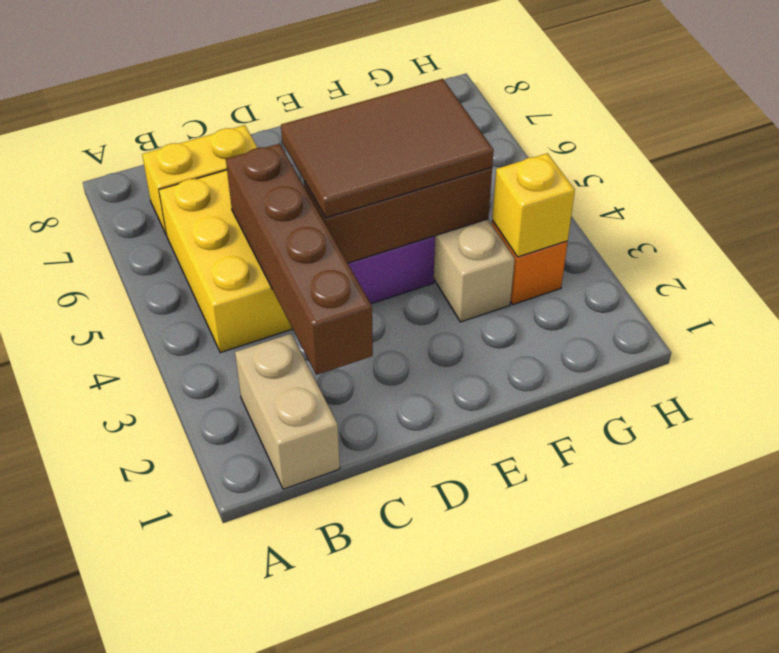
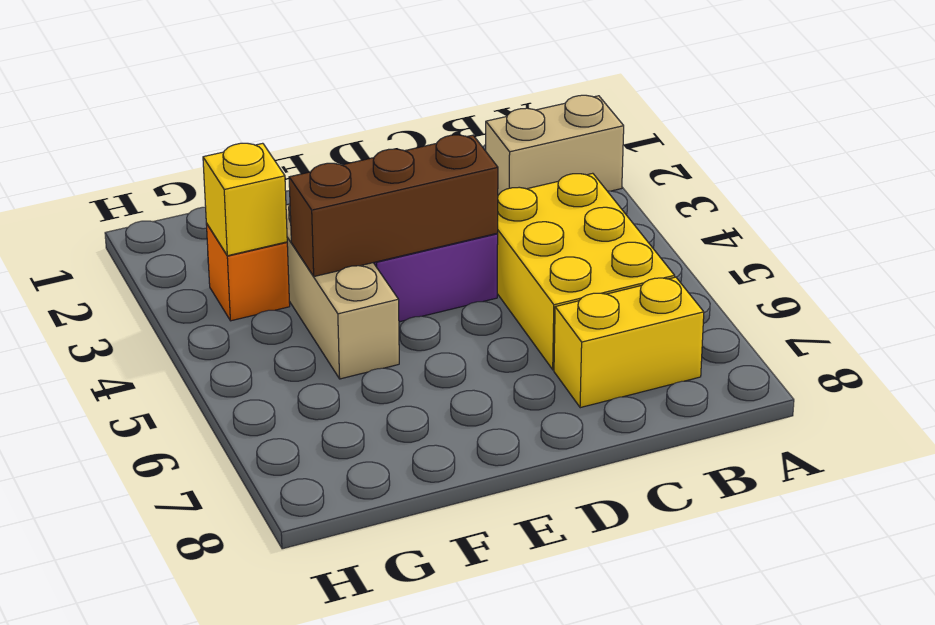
tan 1x2 brick [235,334,340,489] -> tan 1x2 brick turned to [486,95,624,195]
brown 1x4 brick [226,144,373,375] -> none
brown 2x3 tile [281,79,494,218] -> none

